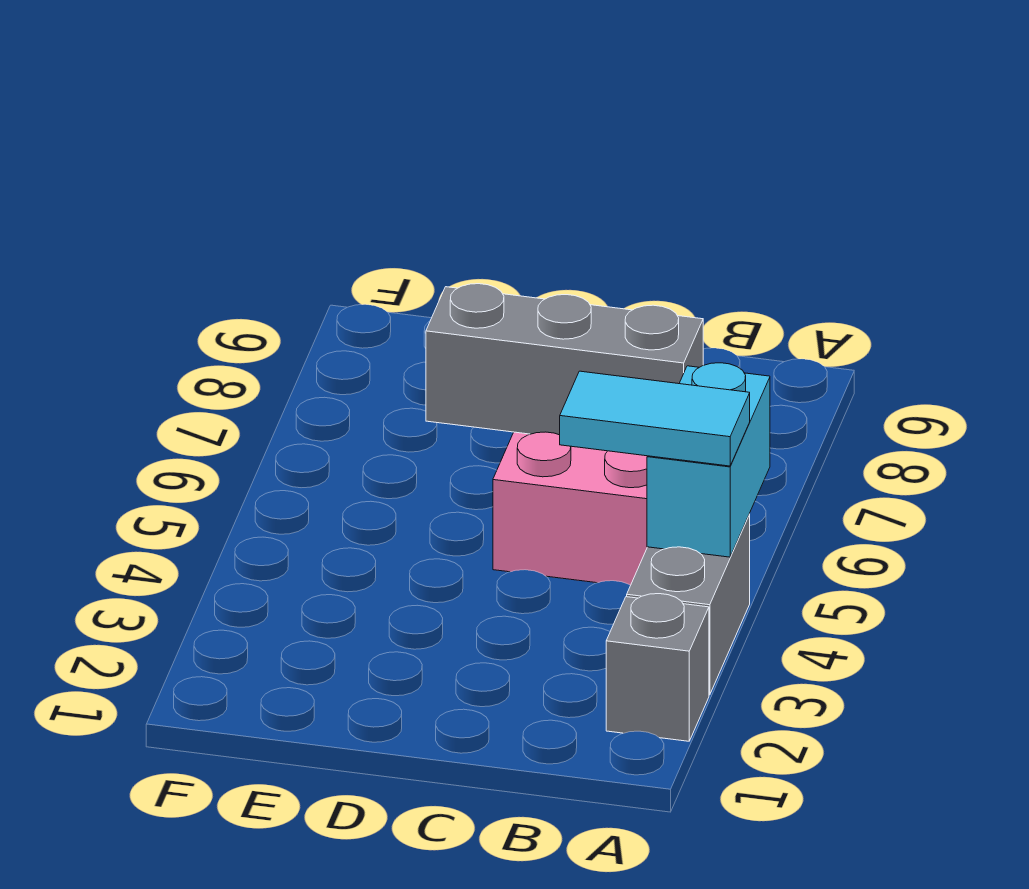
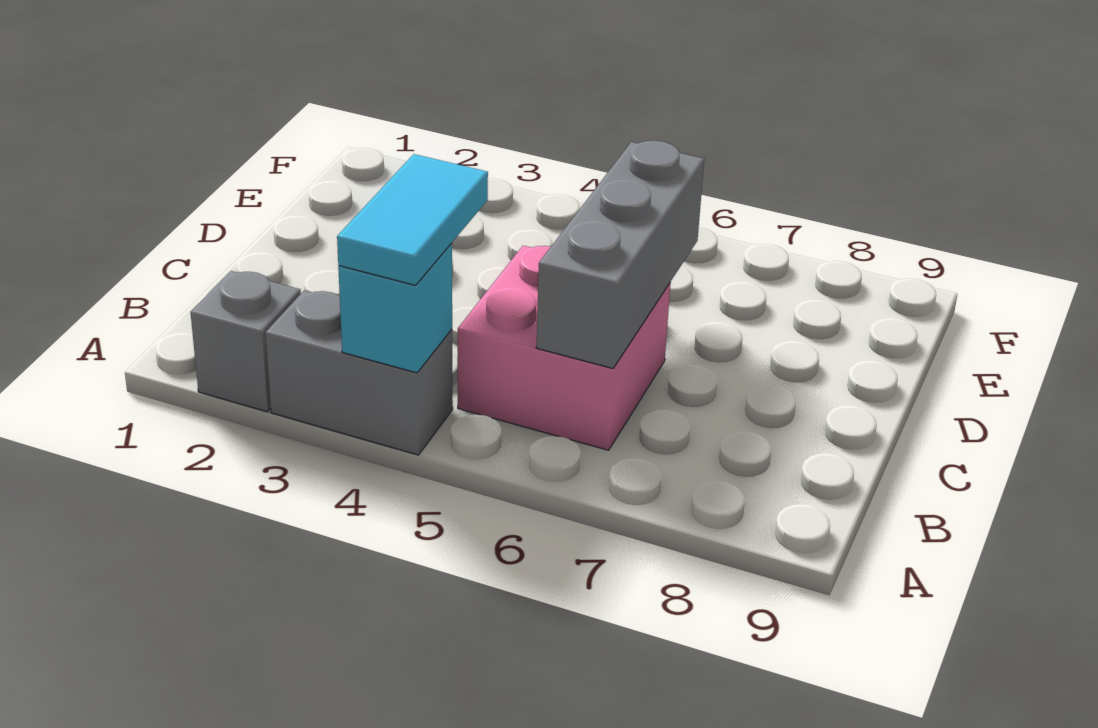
cyan 1x2 brick [647,363,770,557] -> cyan 1x1 brick [338,243,452,373]

